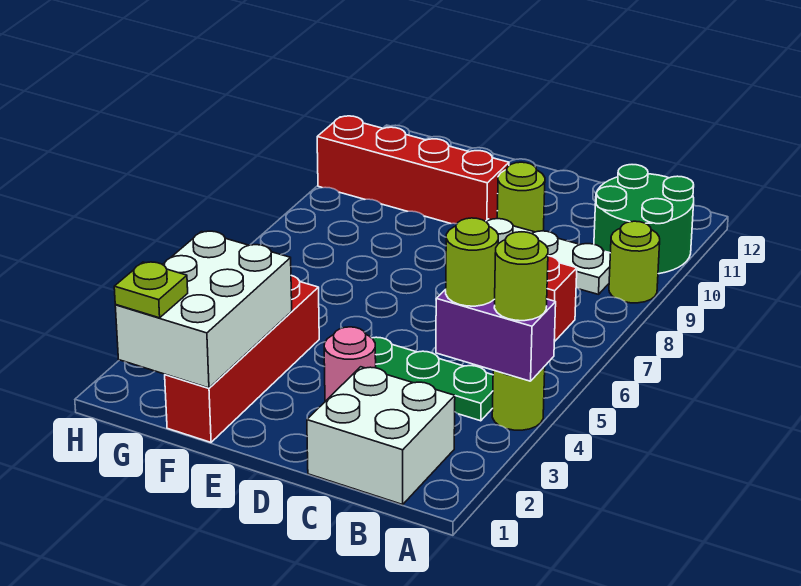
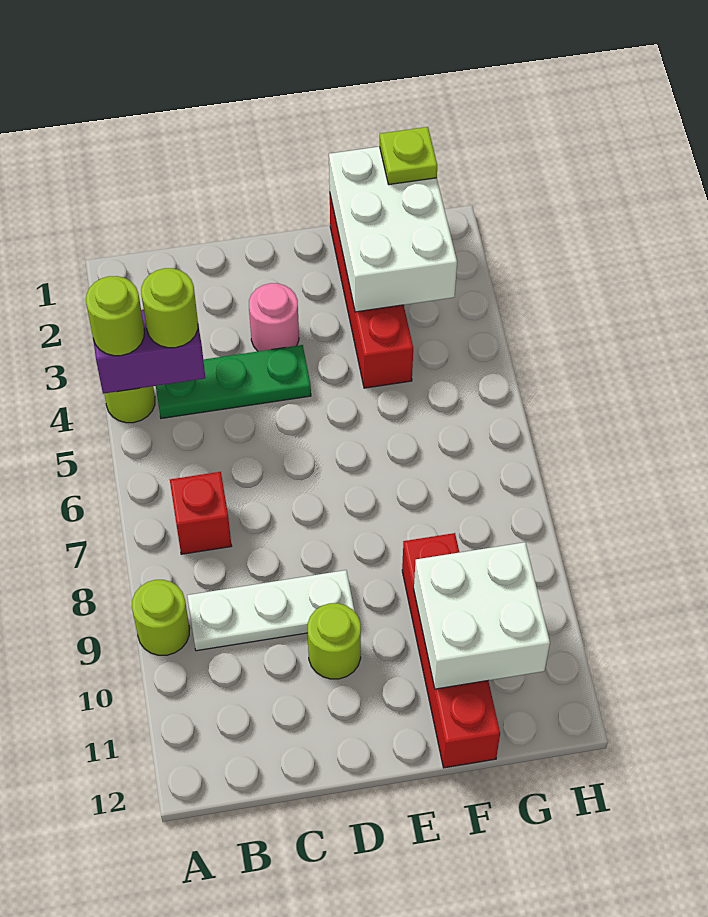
green 2x2 round brick [594,165,694,274] -> none
white 2x2 brick [307,367,455,504] -> white 2x2 brick moved to [414,542,550,689]
red 1x4 brick [317,116,509,224] -> red 1x4 brick turned to [402,533,500,768]

